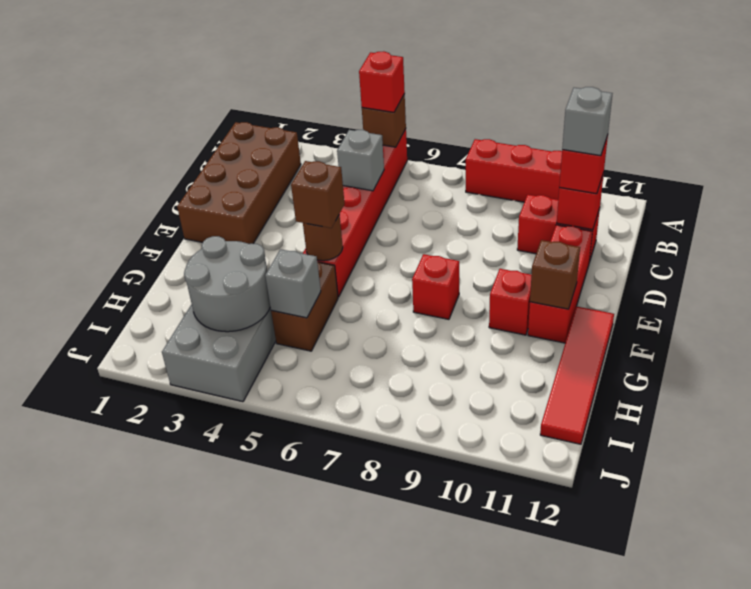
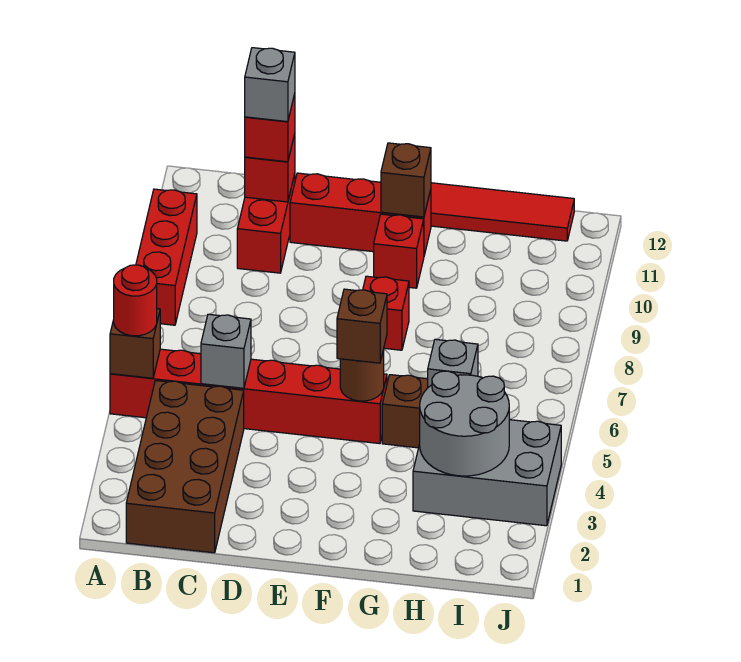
red 1x1 brick [359,51,405,112] -> red 1x1 round brick [114,265,157,336]
brown 2x4 brick [177,122,301,244] -> brown 2x4 brick turned to [126,381,244,553]

